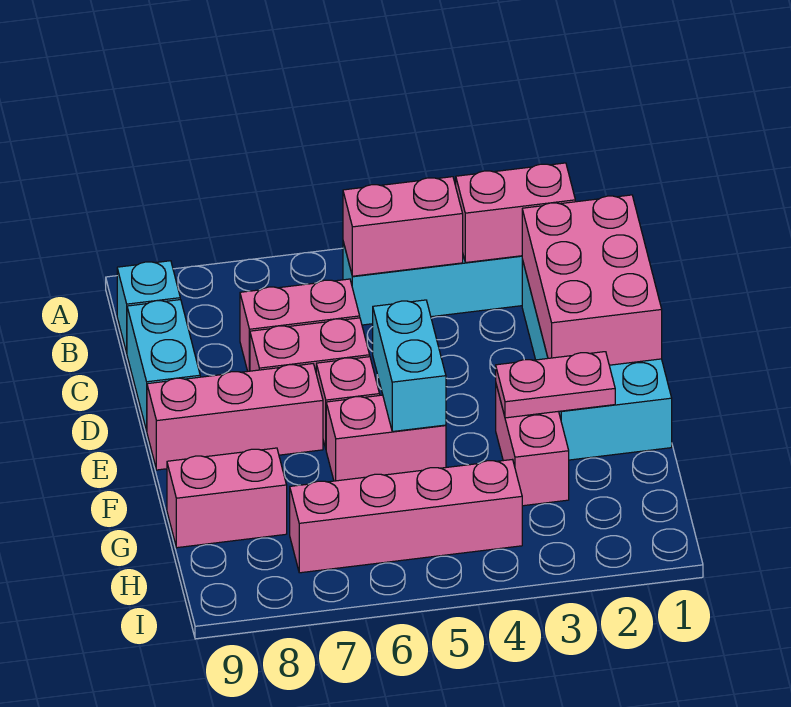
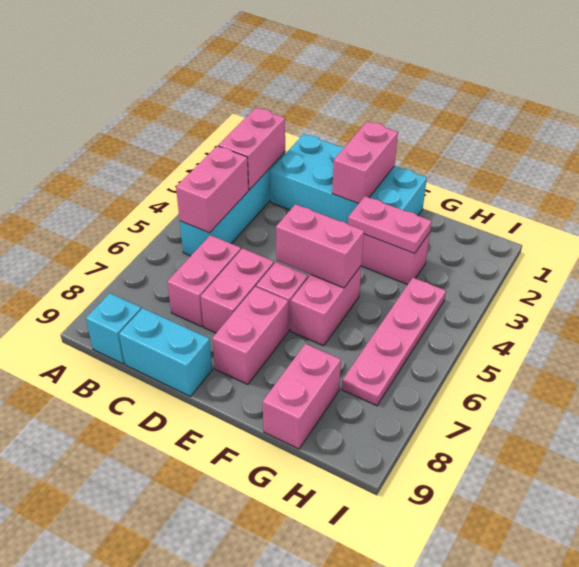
pink 2x3 brick [522,195,662,365] -> pink 1x2 brick [332,121,398,204]
cyan 1x2 brick [373,300,446,432] -> pink 1x2 brick [276,204,364,288]
pink 1x3 brick [147,364,323,470] -> pink 1x2 brick [212,287,288,385]
pink 1x2 plate [496,352,615,418] -> pink 1x2 plate turned to [348,196,432,253]
pink 1x4 brick [290,460,522,573] -> pink 1x4 plate [342,278,446,406]

